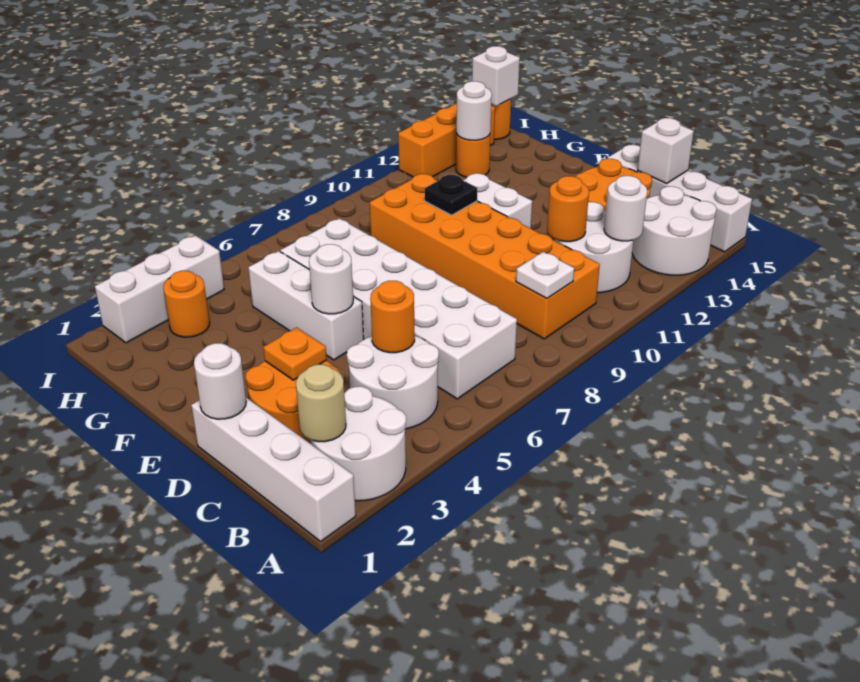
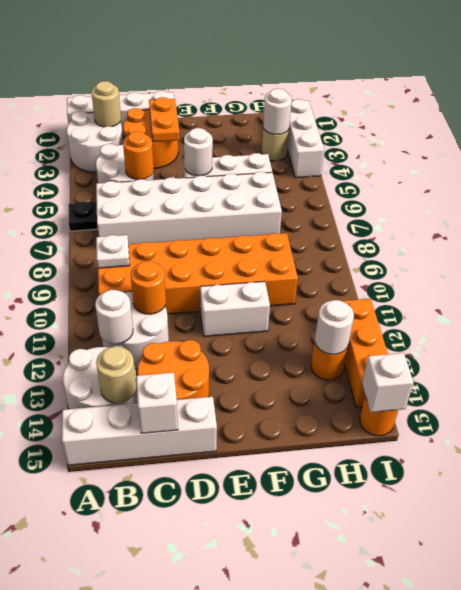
none -> tan 1x1 round brick [96,347,136,403]
white 1x1 round brick [194,343,246,419] -> white 1x1 round brick moved to [263,89,292,134]
orange 1x1 plate [263,327,327,380] -> orange 1x2 plate [149,97,180,142]
black 1x1 plate [425,174,477,215] -> black 1x1 plate moved to [69,201,98,231]
orange 1x1 round brick [163,271,210,337] -> tan 1x1 round brick [262,128,289,161]

